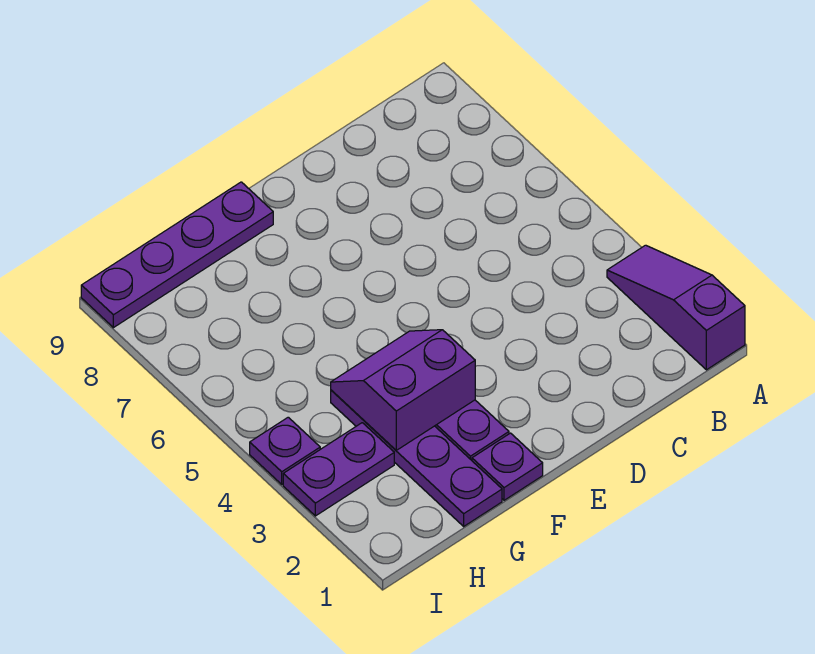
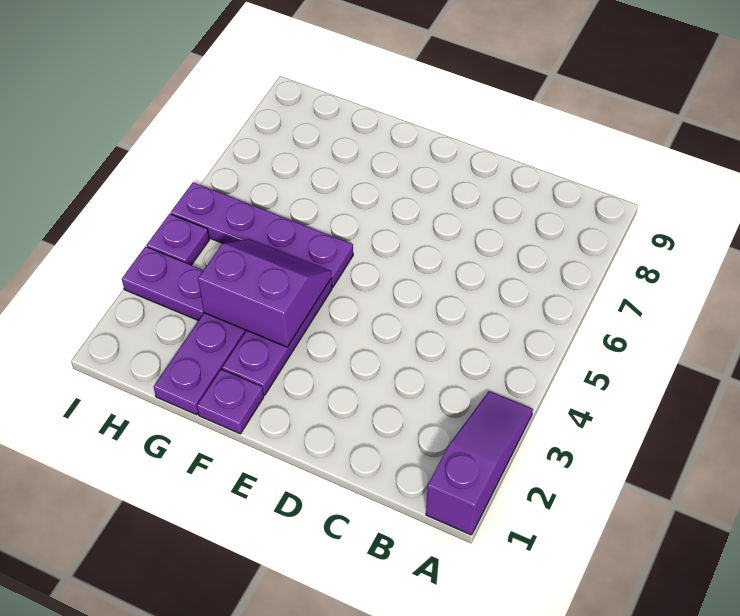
purple 1x4 plate [81,182,273,328] -> purple 1x4 plate moved to [171,182,353,287]

